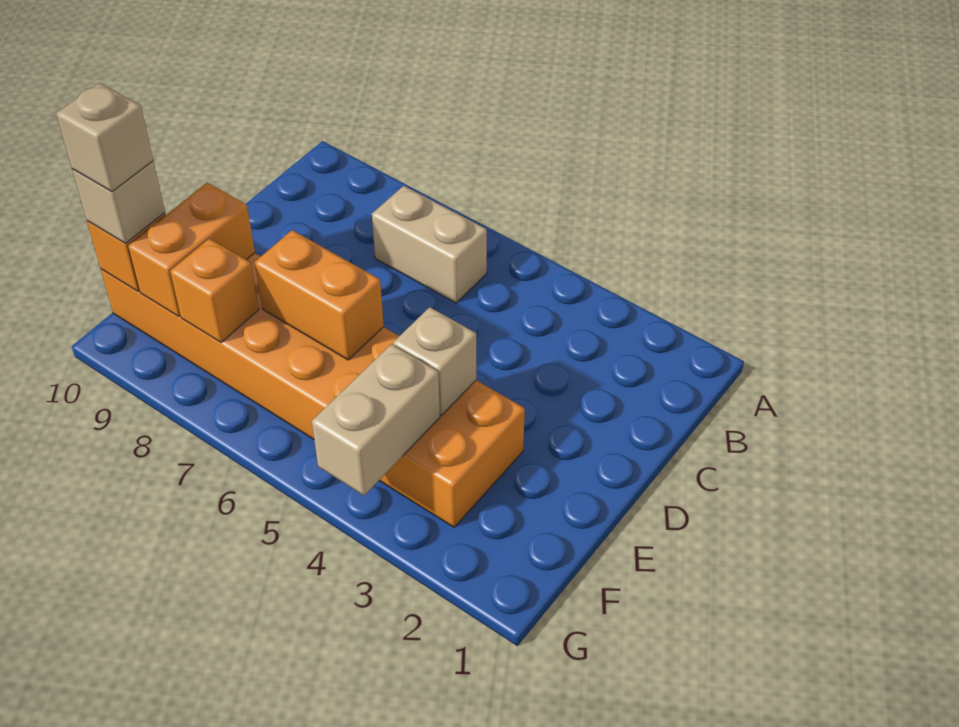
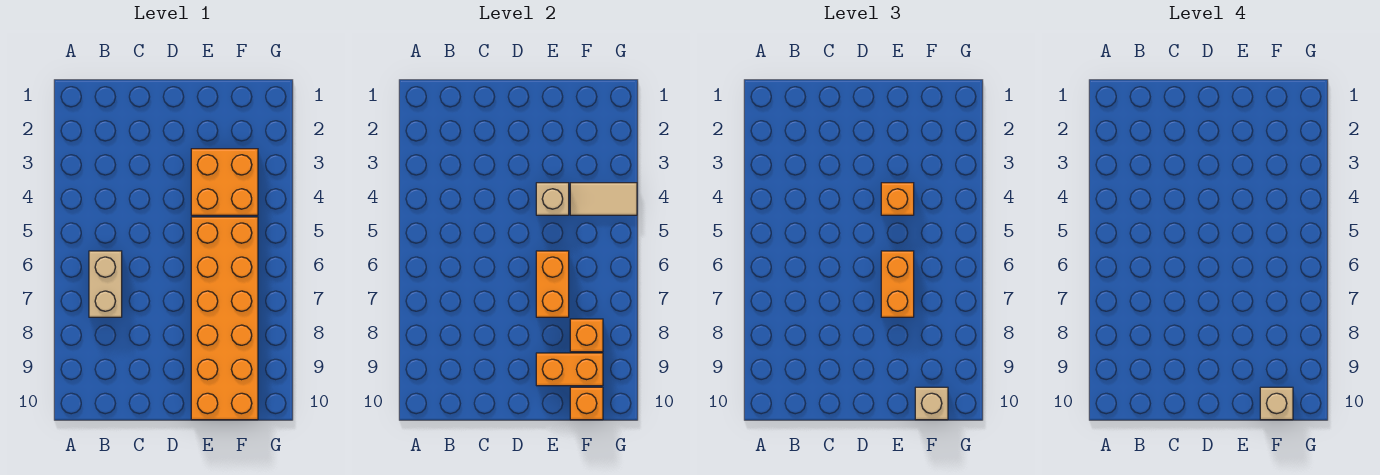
none -> orange 1x1 brick [881,183,914,215]
none -> orange 1x2 brick [881,251,914,317]
tan 1x2 brick [312,344,440,496] -> tan 1x2 tile [570,183,637,215]

